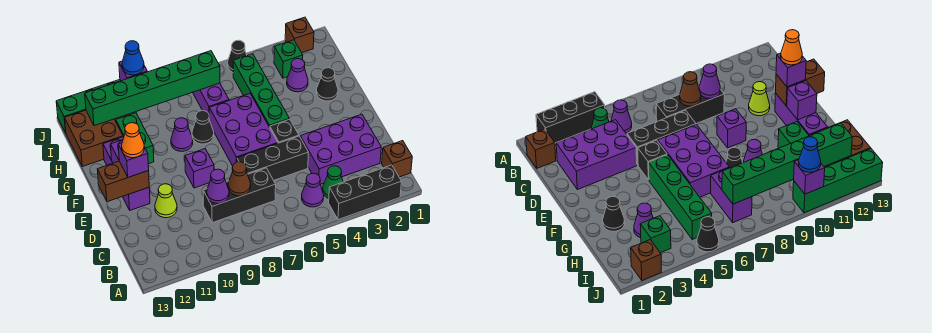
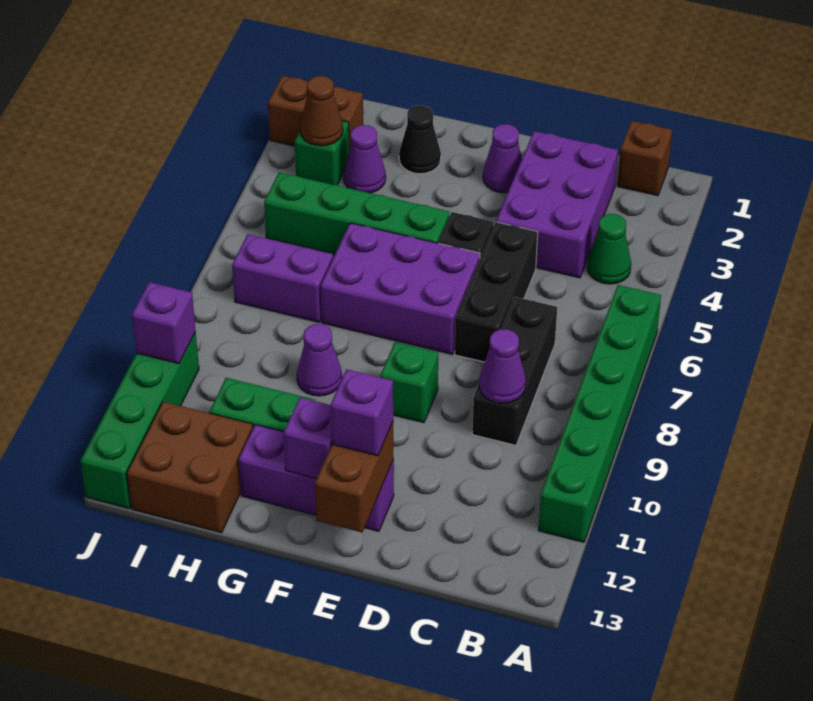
black 1x3 brick [329,165,402,220] -> none
purple 1x1 cone [302,173,324,207] -> purple 1x1 cone moved to [483,124,522,193]
brown 1x1 cone [228,162,251,196] -> brown 1x1 cone moved to [300,76,343,146]
lime 1x1 cone [155,184,177,218] -> none
purple 1x1 brick [185,149,214,188] -> green 1x1 brick [380,342,438,423]
orange 1x1 cone [122,123,144,158] -> none
black 1x1 cone [192,111,214,144] -> none
green 1x6 brick [85,51,220,126] -> green 1x6 brick moved to [539,285,661,542]
brown 1x1 brick [285,17,314,53] -> brown 1x2 brick [268,76,363,150]
black 1x1 cone [228,40,247,72] -> none
blue 1x1 cone [122,41,144,75] -> none

